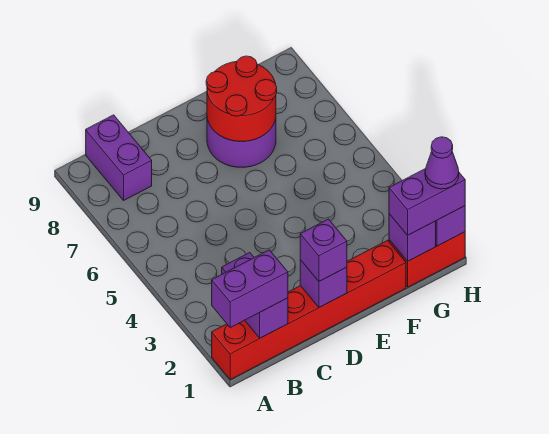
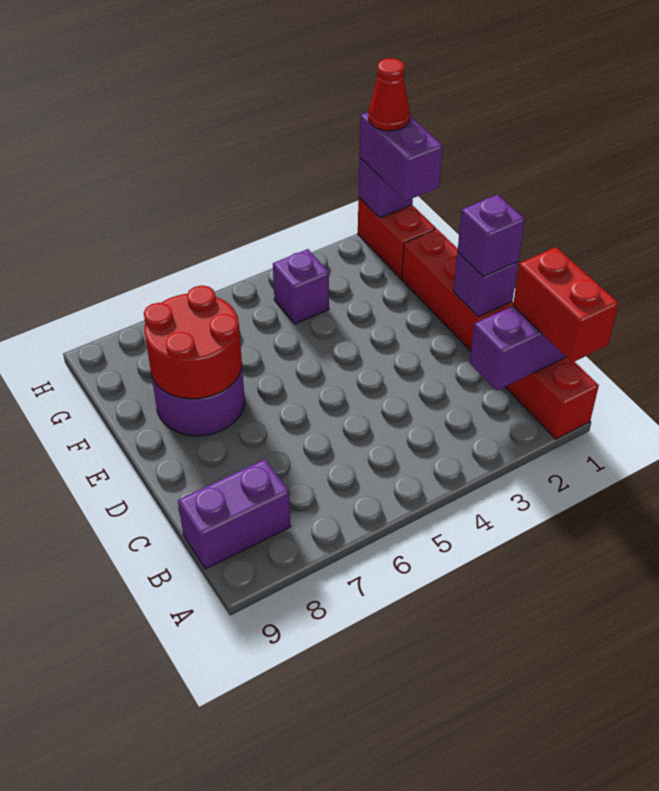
purple 1x2 brick [212,250,288,327] -> red 1x2 brick [513,247,619,363]
purple 1x1 brick [389,214,436,261] -> purple 1x1 brick moved to [273,249,329,324]
purple 1x1 cone [425,137,459,189] -> red 1x1 cone [368,58,410,131]

